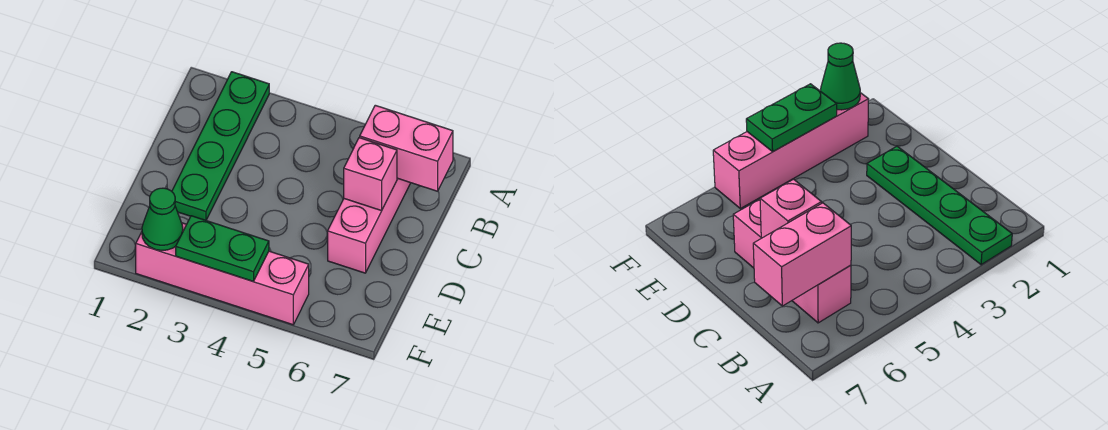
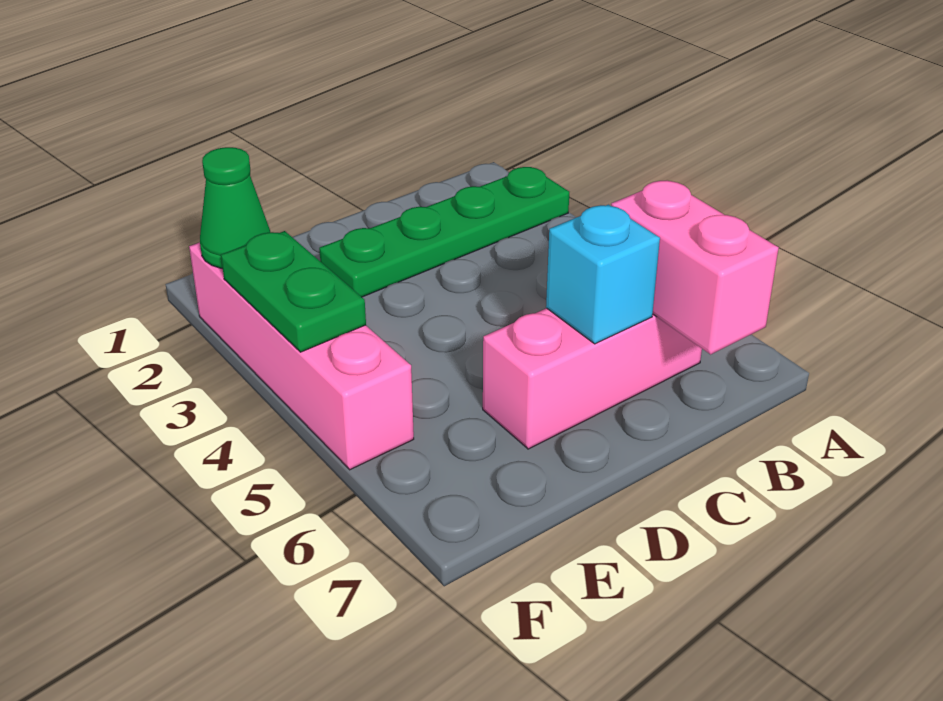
pink 1x1 brick [344,138,397,211] -> cyan 1x1 brick [546,205,660,344]

